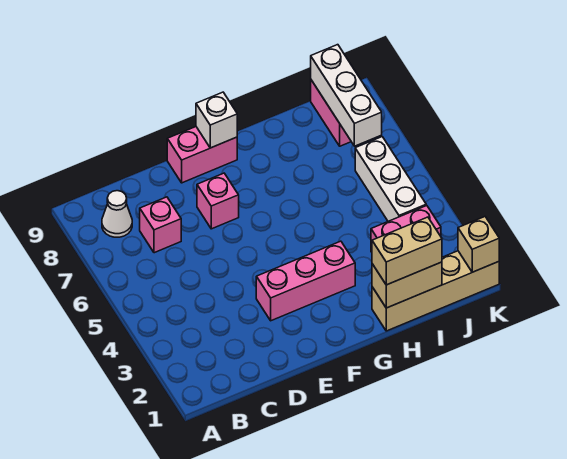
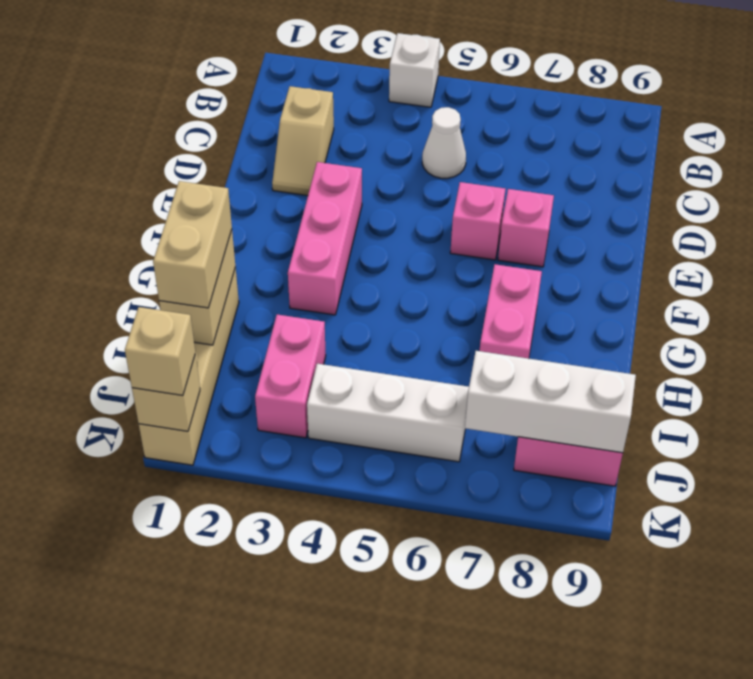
white 1x1 cone [102,191,132,237] -> white 1x1 cone moved to [422,107,466,178]
none -> tan 1x2 slope [272,86,334,196]
pink 1x1 brick [140,197,181,253] -> pink 1x1 brick moved to [450,182,505,260]
pink 1x2 brick [167,127,237,183] -> pink 1x2 brick moved to [480,264,542,359]
white 1x1 brick [196,92,237,148] -> white 1x1 brick moved to [389,33,440,107]
none -> tan 1x1 brick [125,307,195,395]

